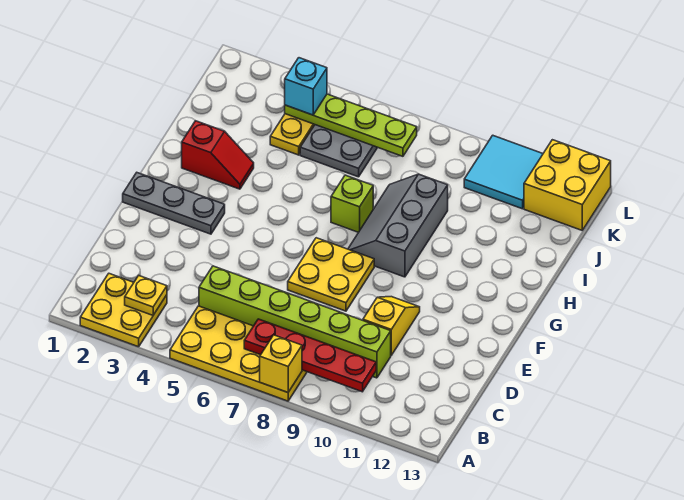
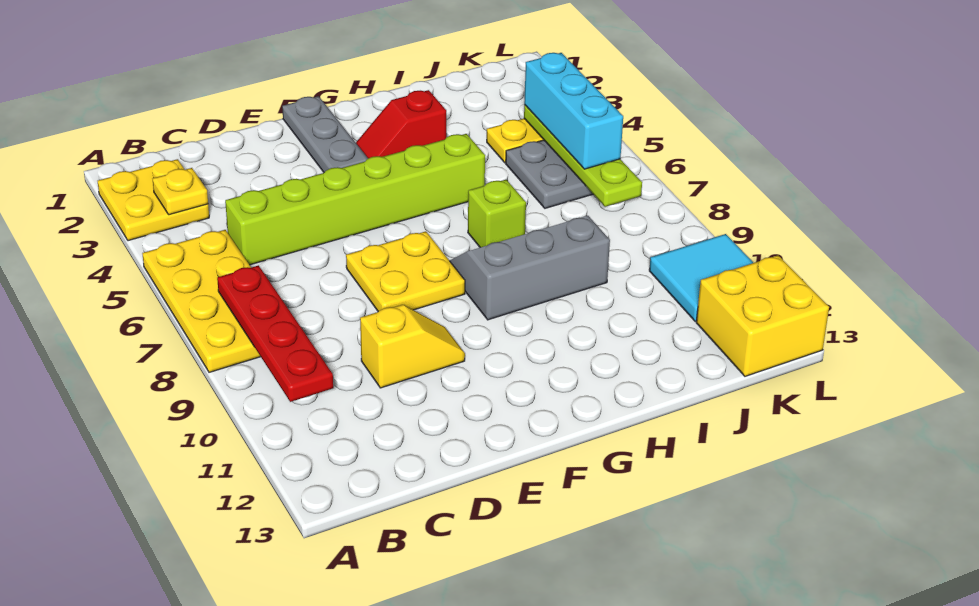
yellow 1x1 brick [260,335,302,392] -> none
lime 1x6 brick [199,266,391,378] -> lime 1x6 brick turned to [225,134,485,265]
red 1x2 slope [182,121,254,189] -> red 1x2 slope turned to [356,90,446,159]
cyan 1x1 brick [285,58,327,115] -> cyan 1x3 brick [524,53,623,169]

